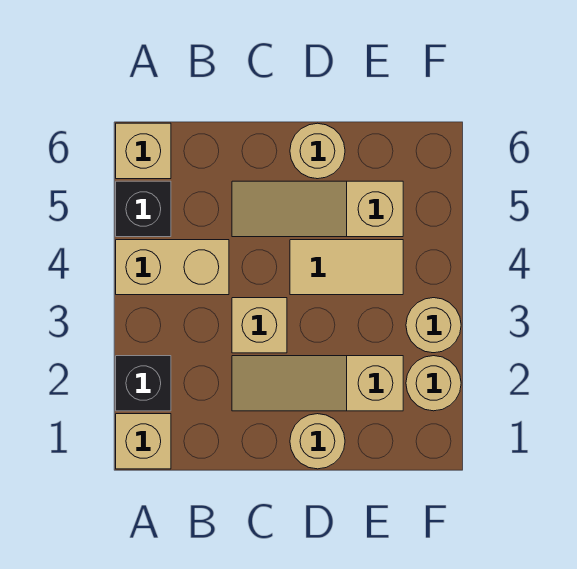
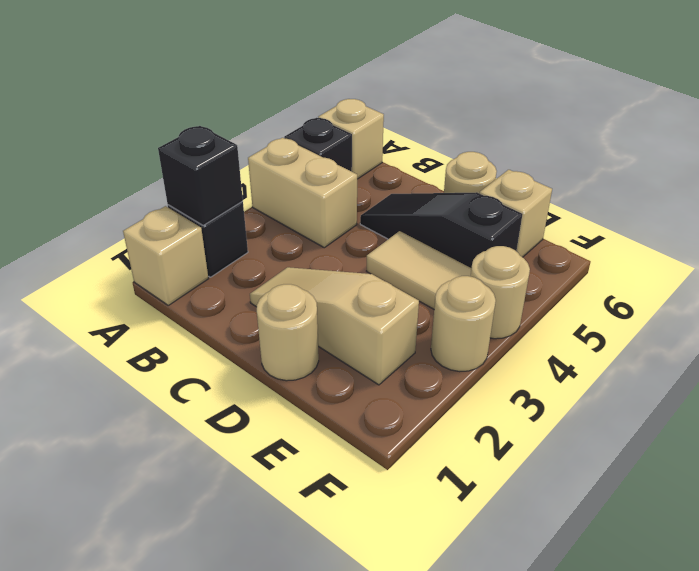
none -> black 1x1 brick [158,126,243,225]
tan 1x1 brick [232,298,287,353] -> tan 1x1 brick moved to [480,170,552,257]
tan 1x3 slope [232,181,403,237] -> black 1x3 slope [360,192,523,268]
tan 1x1 round brick [406,356,461,411] -> tan 1x1 round brick moved to [471,246,530,339]

